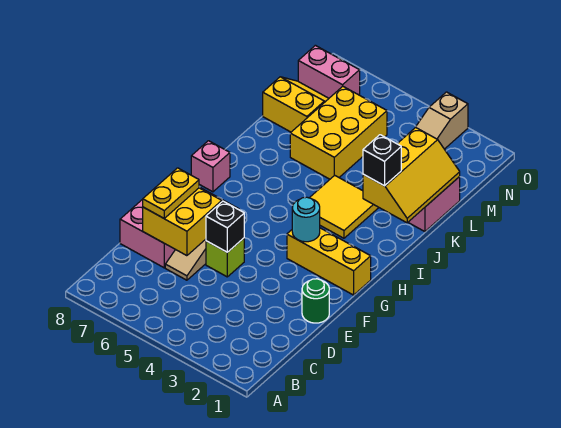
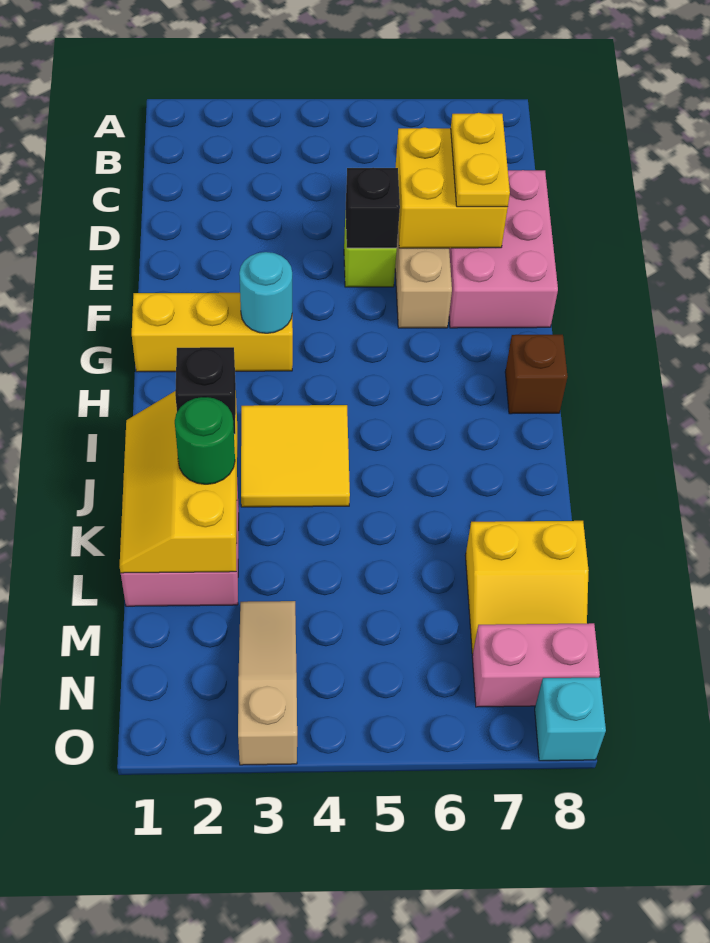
green 1x1 round brick [302,279,329,323] -> green 1x1 round brick moved to [175,397,235,484]
pink 1x1 brick [191,141,230,192] -> brown 1x1 brick [505,335,568,414]
yellow 2x3 brick [290,86,387,179] -> none
none -> cyan 1x1 brick [535,677,606,761]

